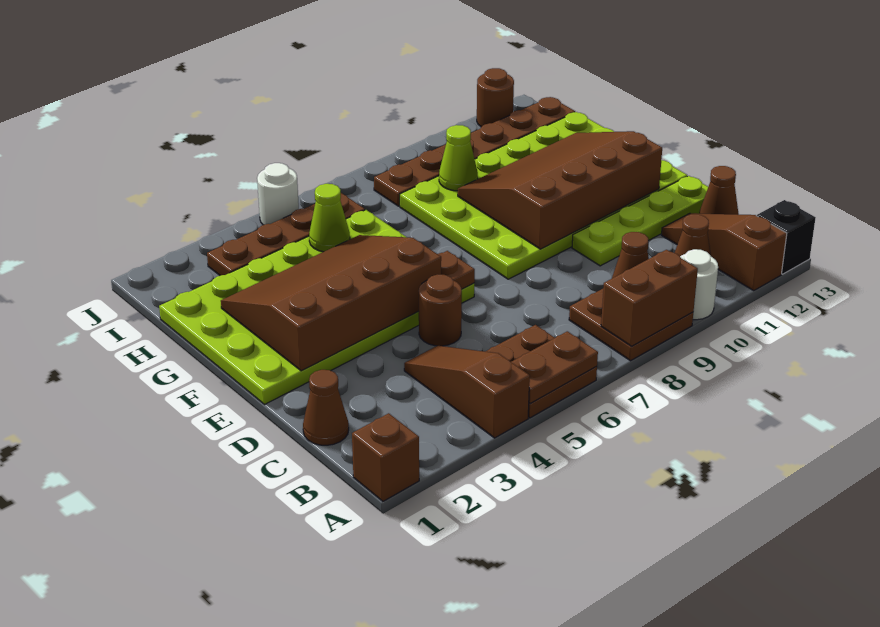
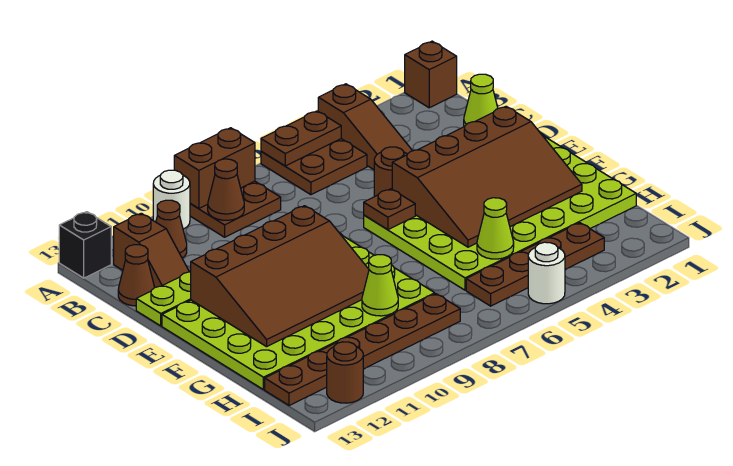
brown 1x3 slope [662,213,787,291] -> brown 1x2 slope [114,213,189,287]
brown 1x1 cone [303,370,349,445] -> lime 1x1 cone [464,74,498,127]

